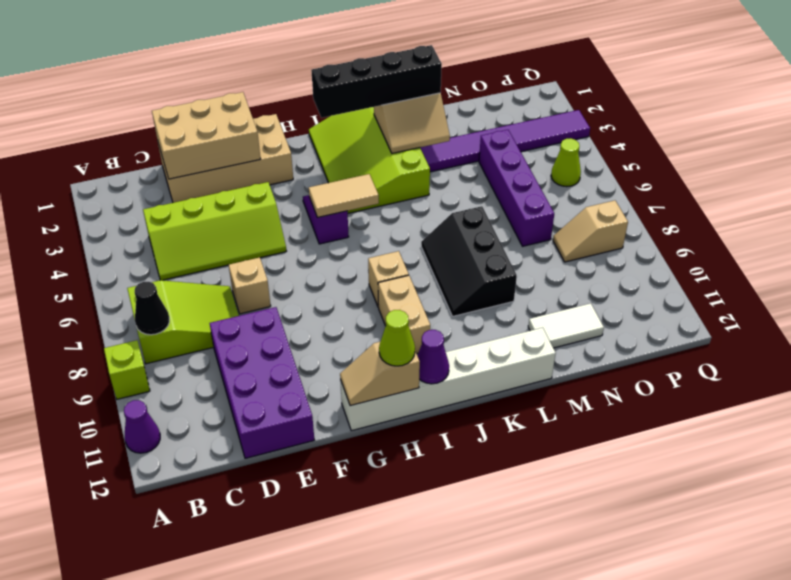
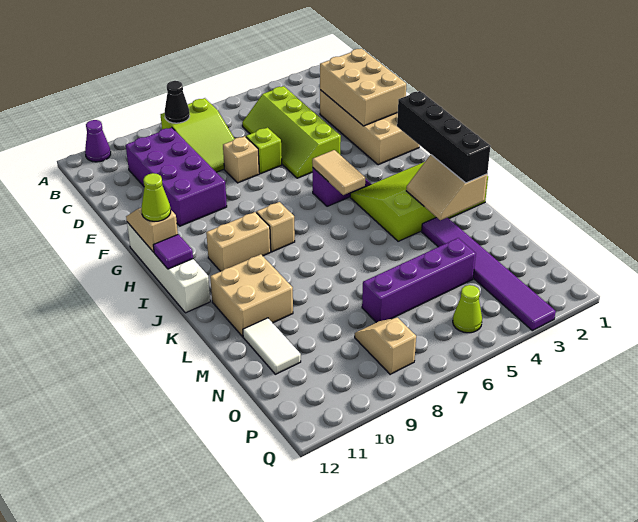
lime 1x1 brick [104,340,150,399] -> lime 1x1 brick moved to [246,128,282,174]
purple 2x4 brick [210,307,314,458] -> purple 2x4 brick turned to [126,128,227,226]
white 1x6 brick [340,328,556,431] -> white 1x4 brick [127,222,210,313]
purple 1x1 cone [417,330,449,384] -> purple 1x1 tile [153,234,193,269]
black 2x3 slope [421,206,517,316] -> none
none -> tan 2x2 brick [210,254,293,337]

